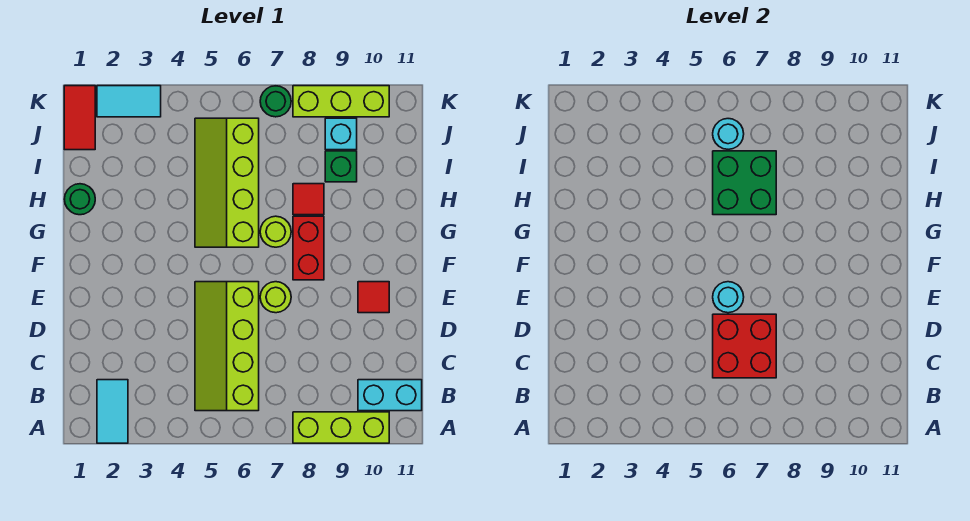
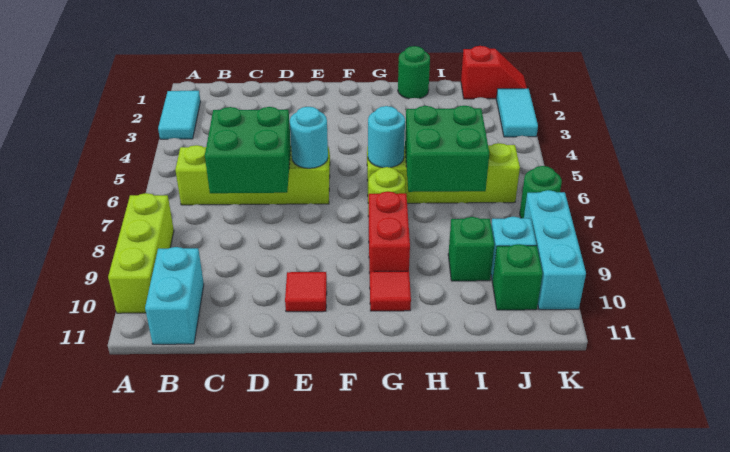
cyan 1x2 tile [97,380,128,443] -> cyan 1x2 tile turned to [158,91,200,139]
red 2x2 brick [713,314,776,378] -> green 2x2 brick [205,107,291,193]
lime 1x1 round brick [260,282,291,313] -> none
red 1x2 brick [293,216,324,280] -> red 1x2 brick turned to [369,191,410,273]
red 1x1 tile [293,184,324,215] -> red 1x1 tile moved to [370,271,411,311]
red 1x2 tile [64,86,95,150] -> red 1x2 slope [461,46,527,99]
cyan 1x1 round brick [713,119,744,149] -> cyan 1x1 round brick moved to [368,106,405,168]
none -> green 1x1 brick [492,244,543,310]
lime 1x3 brick [293,86,389,117] -> cyan 1x3 brick [524,190,586,310]

